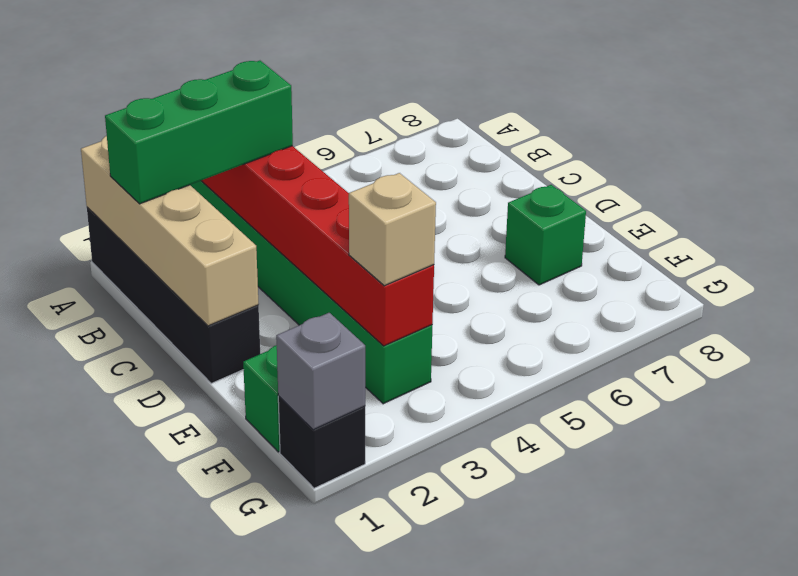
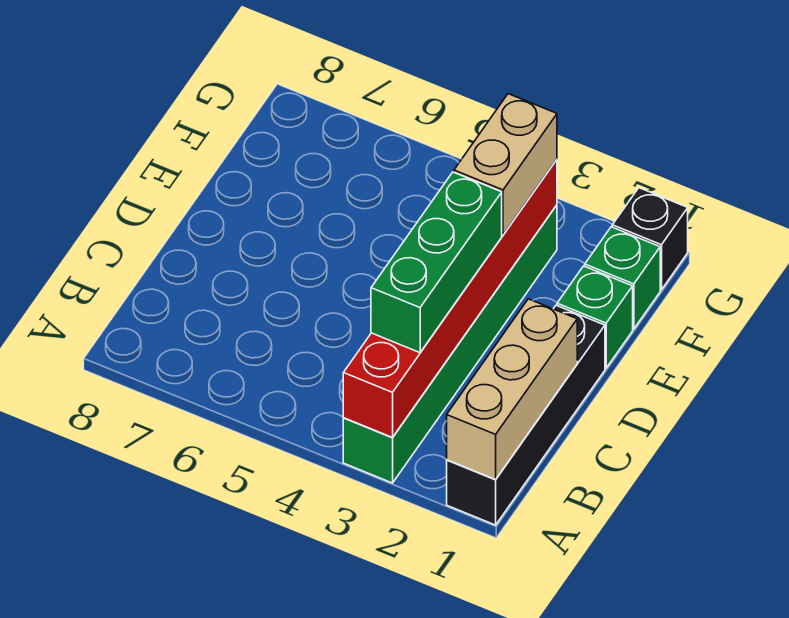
tan 1x4 brick [81,136,259,326] -> tan 1x3 brick [447,299,577,479]
green 1x3 brick [105,61,293,204] -> green 1x3 brick turned to [371,172,502,353]
green 1x1 brick [505,185,586,285] -> green 1x1 brick moved to [557,266,633,368]
tan 1x1 brick [349,173,436,286] -> tan 1x2 brick [454,94,557,235]
grey 1x1 brick [276,313,365,430] -> none

